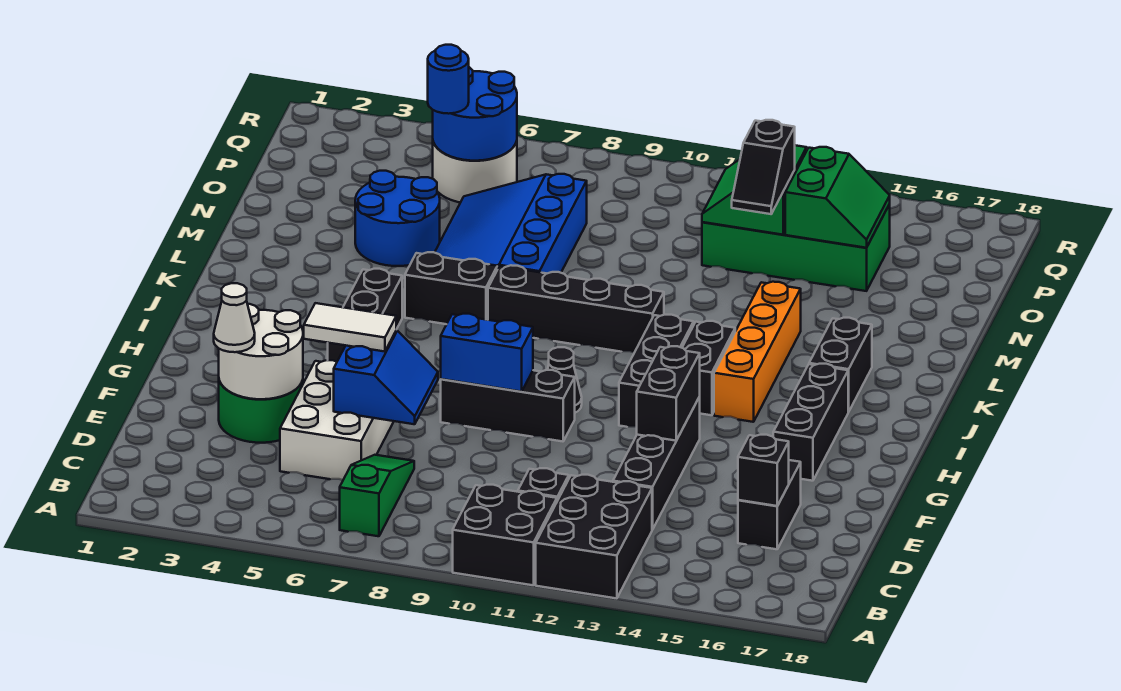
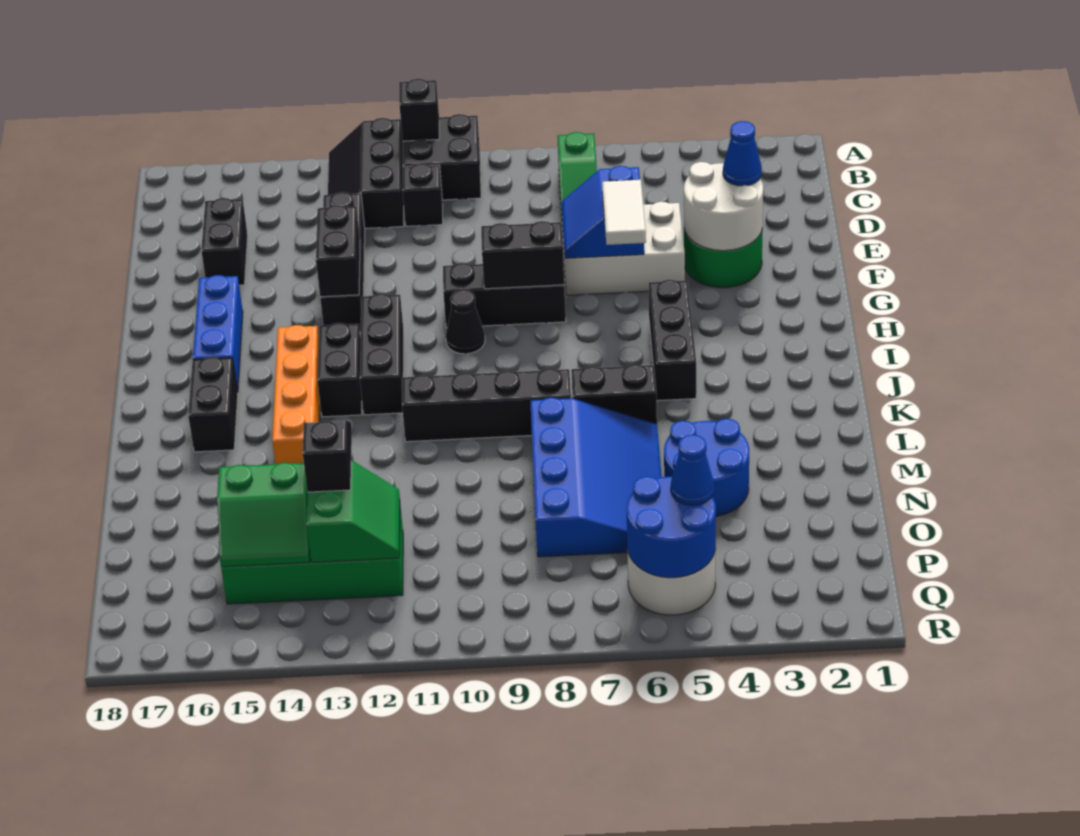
black 2x3 brick [536,475,652,598] -> black 2x3 slope [328,118,404,228]
white 2x3 brick [280,360,394,480] -> white 2x3 brick turned to [562,202,685,295]
black 1x1 brick [738,435,789,506] -> black 1x1 brick moved to [399,79,439,141]
white 1x1 cone [214,283,255,352] -> blue 1x1 cone [723,121,762,186]
white 1x2 tile [304,303,396,352] -> white 1x2 tile turned to [602,180,646,245]
blue 1x2 brick [441,314,533,392] -> black 1x2 brick [481,221,564,289]
black 1x3 brick [773,364,848,481] -> blue 1x3 brick [193,275,243,392]
green 2x2 slope [785,147,890,248] -> green 2x2 slope turned to [217,463,310,567]
blue 1x1 round brick [428,45,469,114] -> blue 1x1 cone [671,435,714,505]

